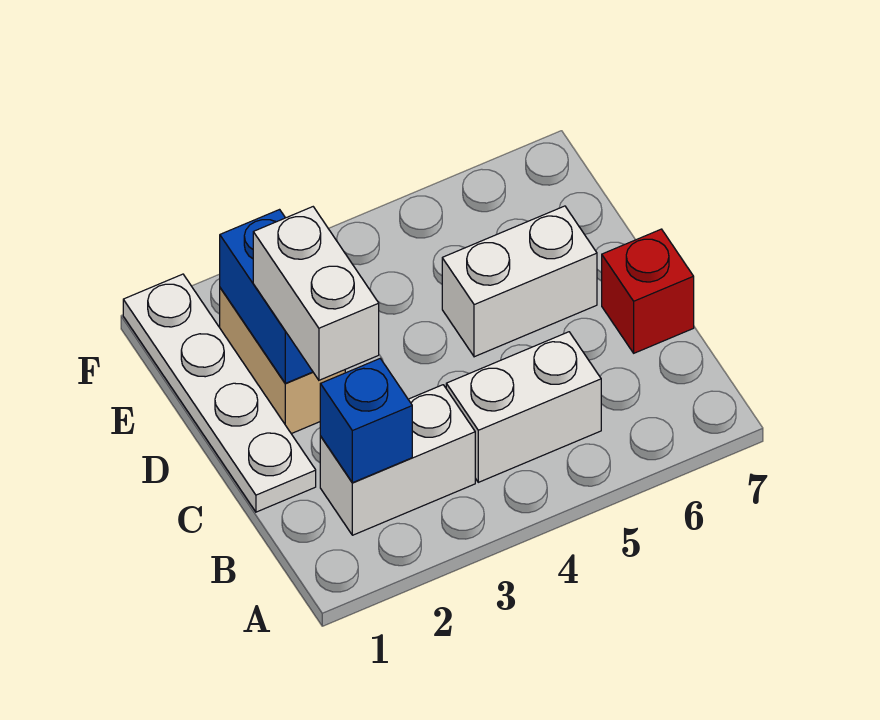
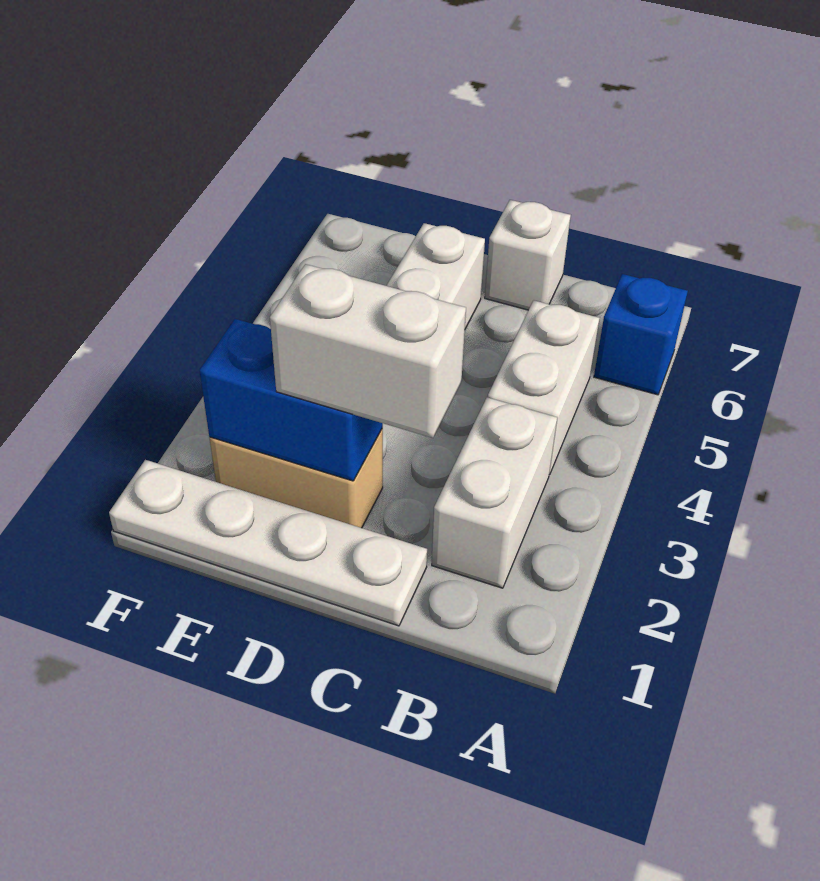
blue 1x1 brick [320,359,412,483] -> blue 1x1 brick moved to [594,274,688,395]
red 1x1 brick [602,229,694,353] -> white 1x1 brick [485,200,571,310]

